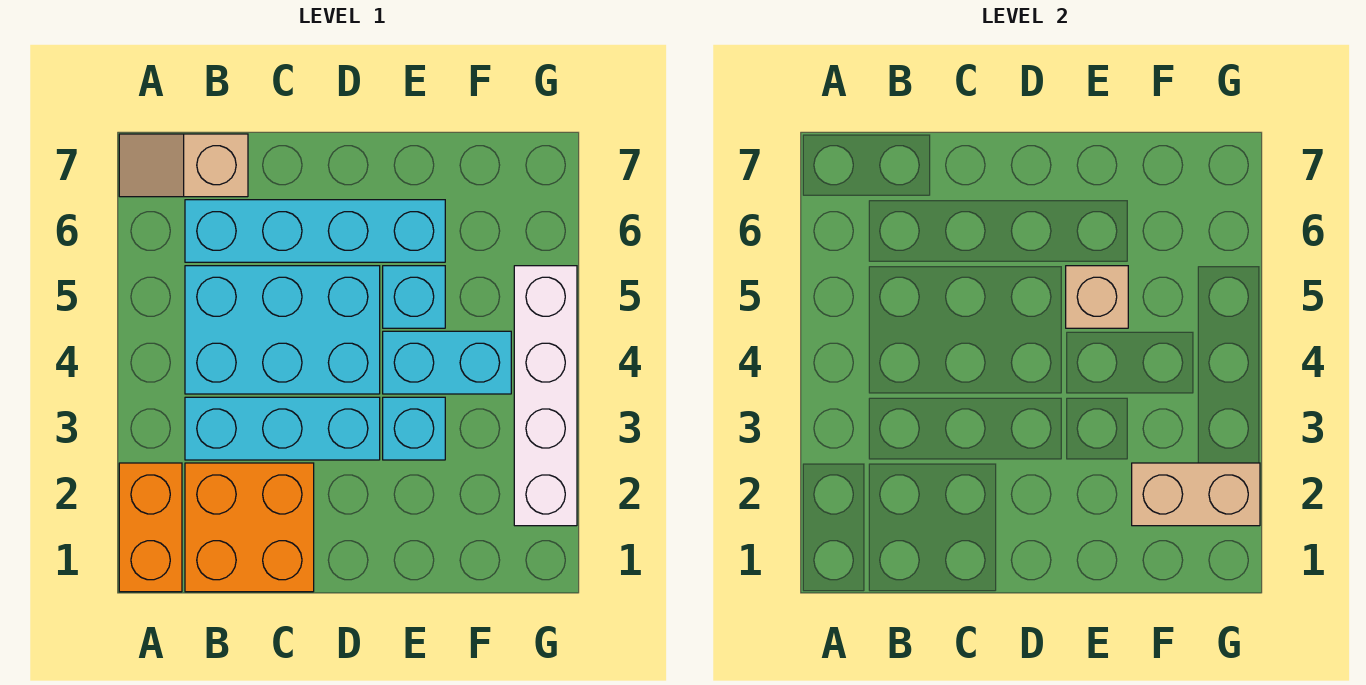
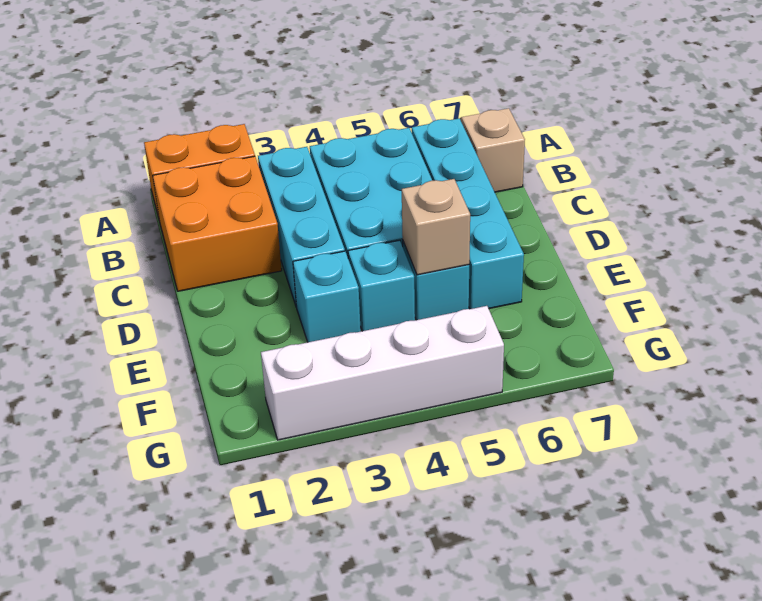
cyan 1x2 brick [383,331,511,394] -> cyan 1x1 brick [348,240,415,331]
tan 1x2 brick [1132,463,1260,526] -> none

